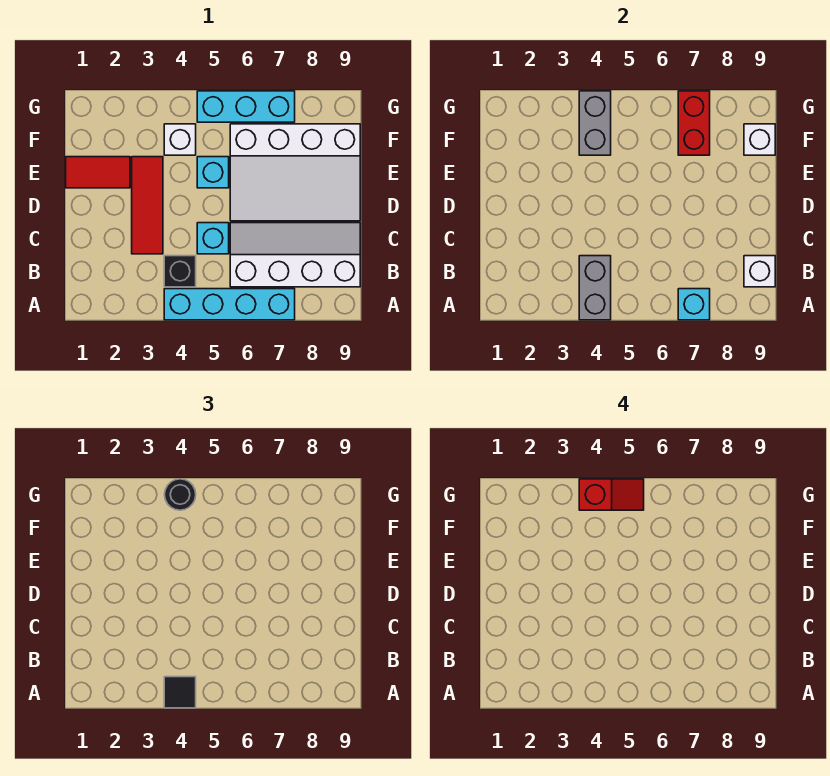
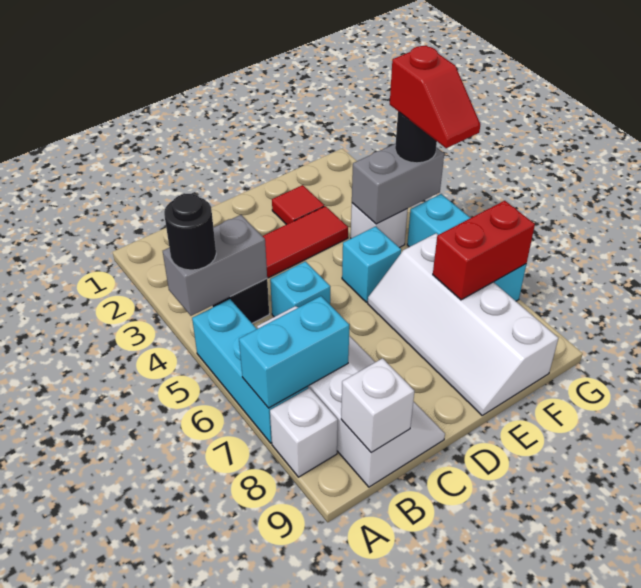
cyan 1x4 brick [164,289,295,320] -> cyan 1x3 brick [192,299,308,443]
black 1x1 tile [164,677,196,708] -> black 1x1 round brick [164,194,216,270]
cyan 1x1 brick [678,289,710,320] -> cyan 1x2 brick [239,296,349,408]
white 3x4 slope [230,124,360,221] -> white 2x4 slope [368,233,558,415]
red 1x2 tile [66,157,130,188] -> red 1x1 tile [272,185,324,225]
white 1x1 brick [744,124,775,155] -> white 1x1 brick moved to [270,388,338,477]

